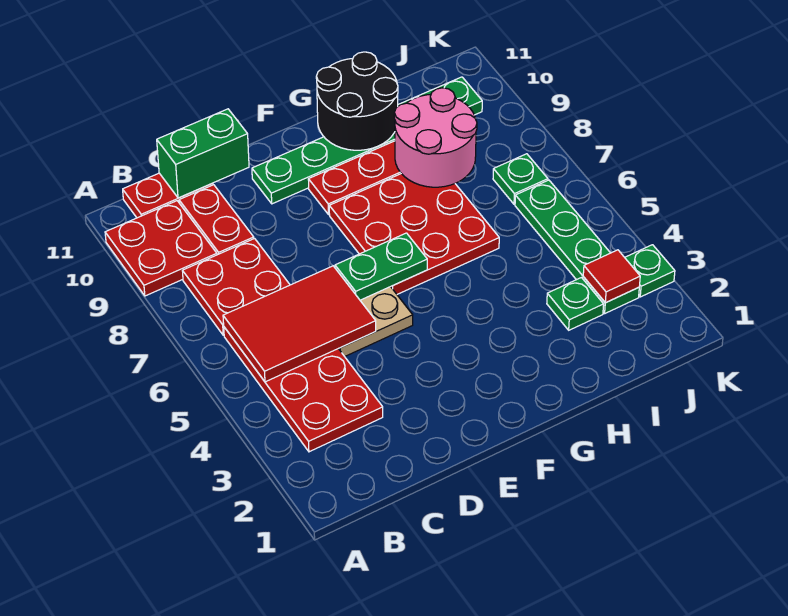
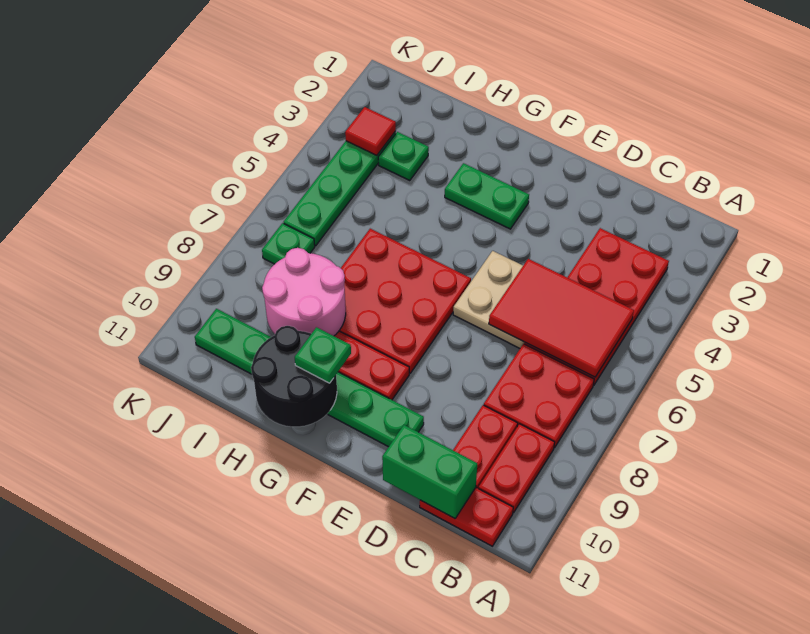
red 2x2 plate [105,201,217,296] -> red 1x2 plate [479,424,555,513]
green 1x2 plate [335,233,427,300] -> green 1x2 plate moved to [445,163,529,229]
green 1x1 plate [625,245,675,297] -> green 1x1 plate moved to [295,327,351,383]

